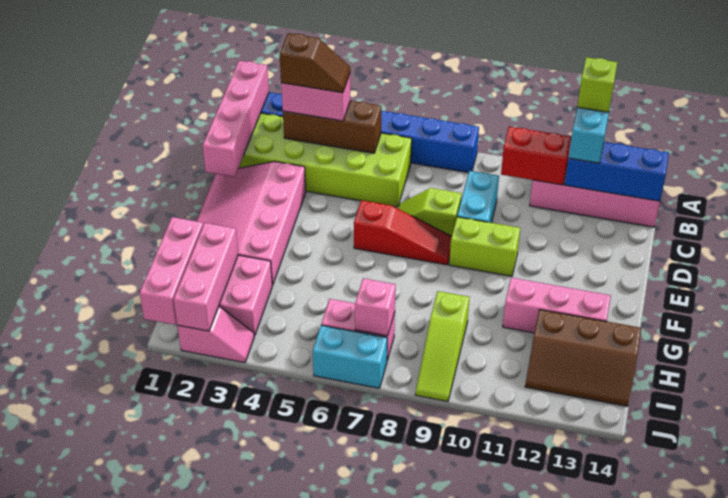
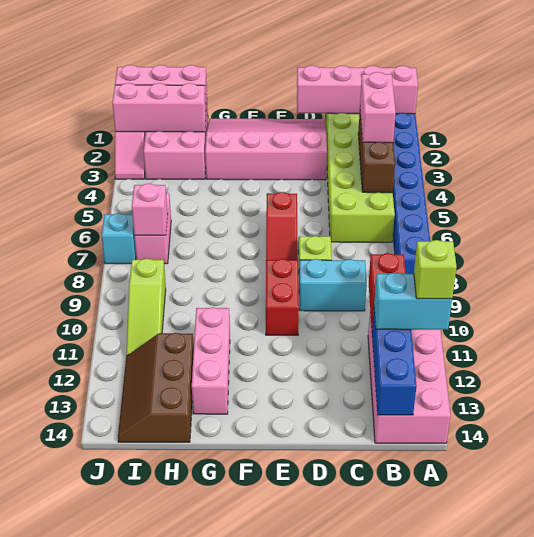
brown 1x2 slope [280,33,350,93] -> none
lime 1x2 brick [449,217,520,276] -> red 1x2 brick [266,259,299,335]
lime 1x3 slope [415,291,469,401] -> lime 1x3 slope turned to [126,259,166,356]
cyan 1x2 brick [313,325,387,388] -> cyan 1x1 brick [102,213,136,264]

